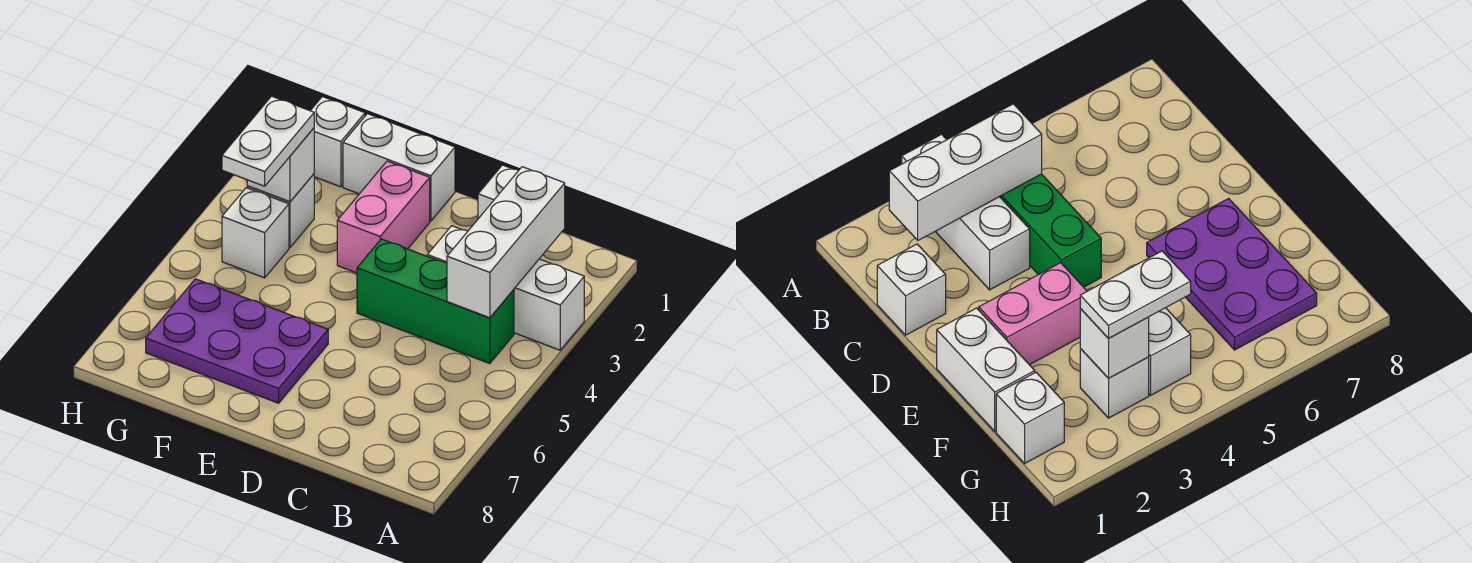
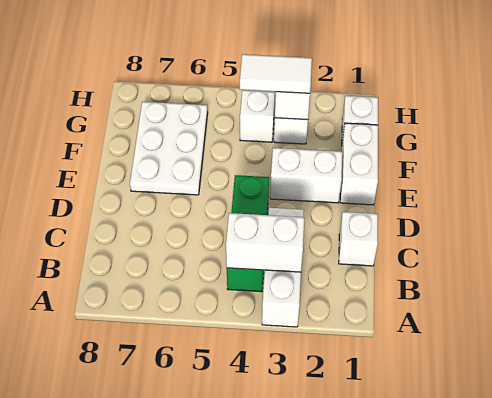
white 1x3 brick [447,167,565,318] -> white 1x2 brick [226,213,304,272]
pink 1x2 brick [337,161,430,273] -> white 1x2 brick [270,148,342,203]
purple 2x3 plate [146,279,328,403] -> white 2x3 plate [130,102,208,195]
white 1x2 plate [222,96,314,186] -> white 1x2 tile [240,54,312,93]

